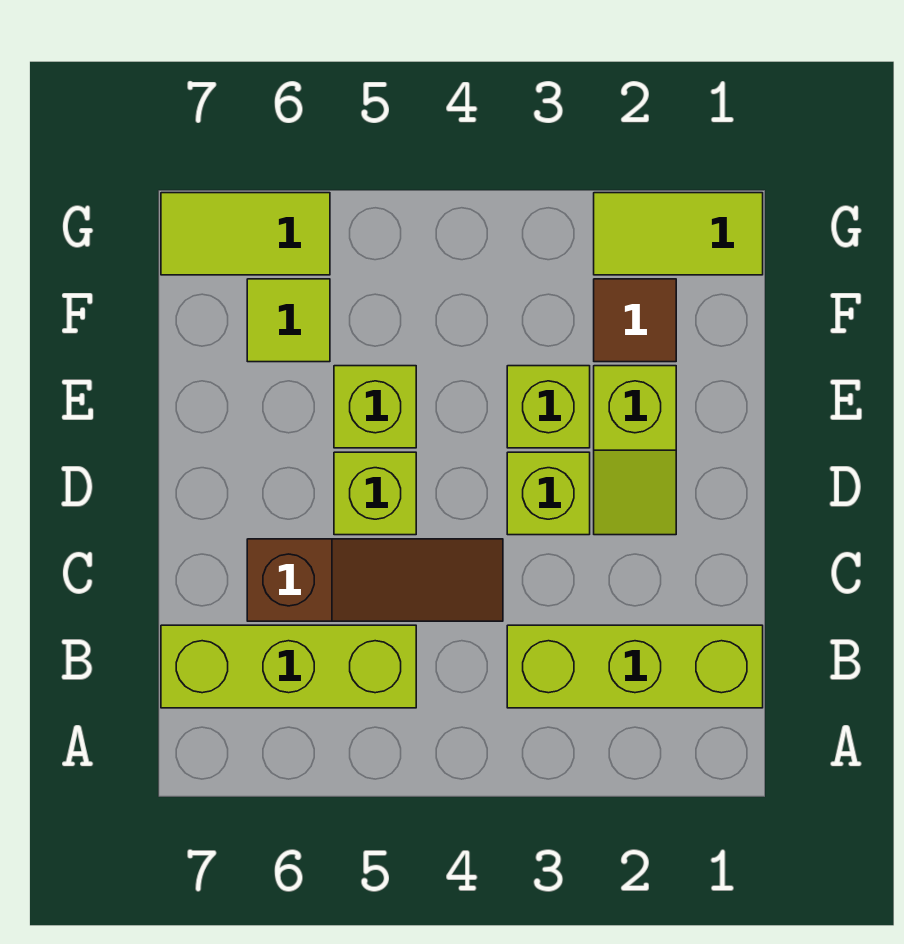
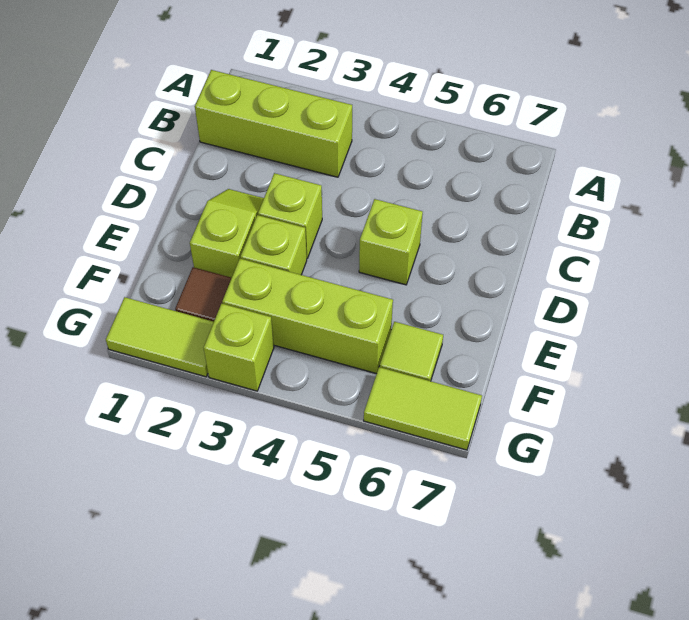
lime 1x3 brick [161,625,416,708] -> lime 1x3 brick moved to [222,259,393,374]
brown 1x3 slope [247,539,503,621] -> none
lime 1x1 brick [334,366,416,448] -> lime 1x1 brick moved to [204,304,274,391]

